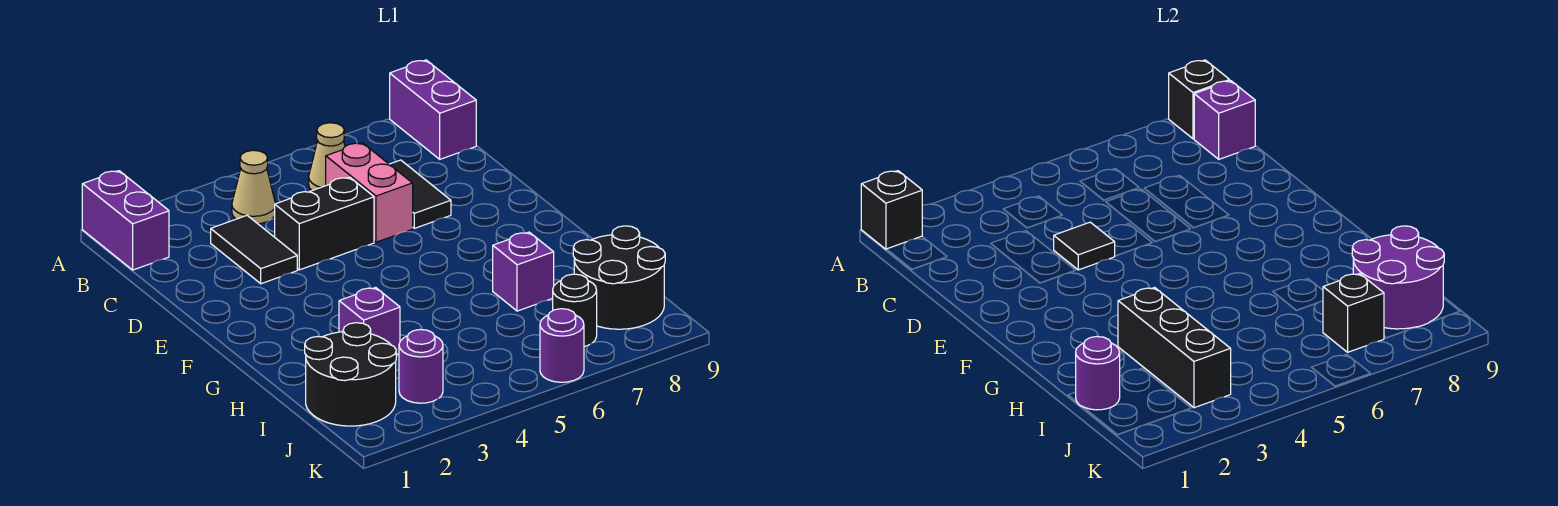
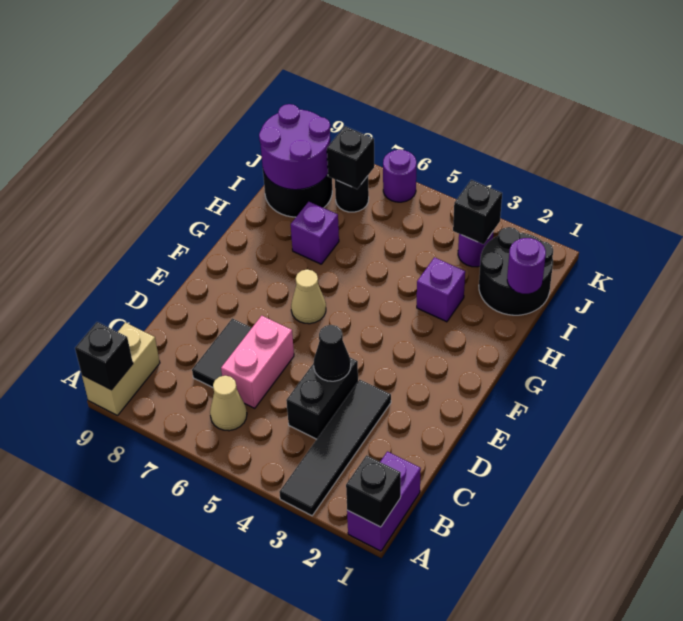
purple 1x2 brick [390,60,476,159] -> tan 1x2 brick [82,323,160,415]
tan 1x1 cone [232,150,275,224] -> tan 1x1 cone moved to [291,269,326,324]
purple 1x1 brick [1194,81,1255,159] -> none
black 1x2 tile [211,216,297,284] -> black 1x4 tile [279,380,391,516]
black 1x2 brick [275,177,374,270] -> black 1x2 brick turned to [286,358,358,439]
black 1x1 tile [1054,222,1115,270] -> black 1x1 cone [314,325,351,381]
black 1x3 brick [1118,288,1231,408] -> black 1x1 brick [453,180,502,244]

